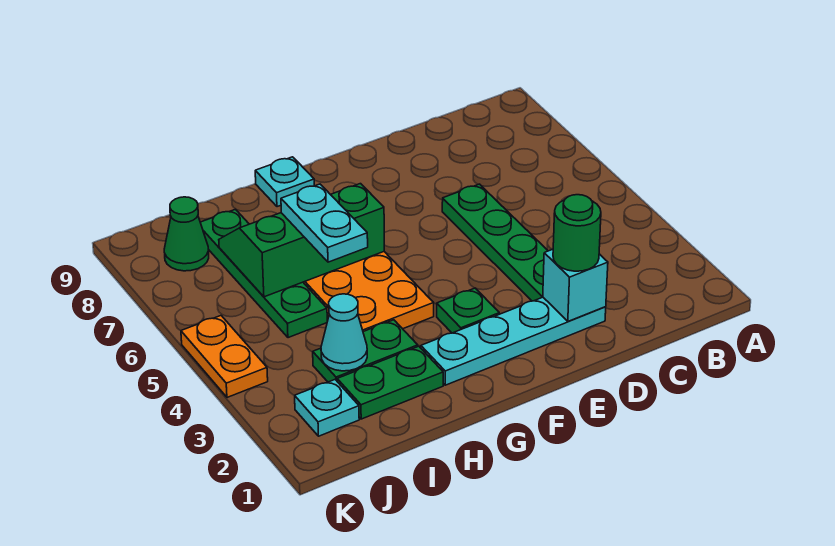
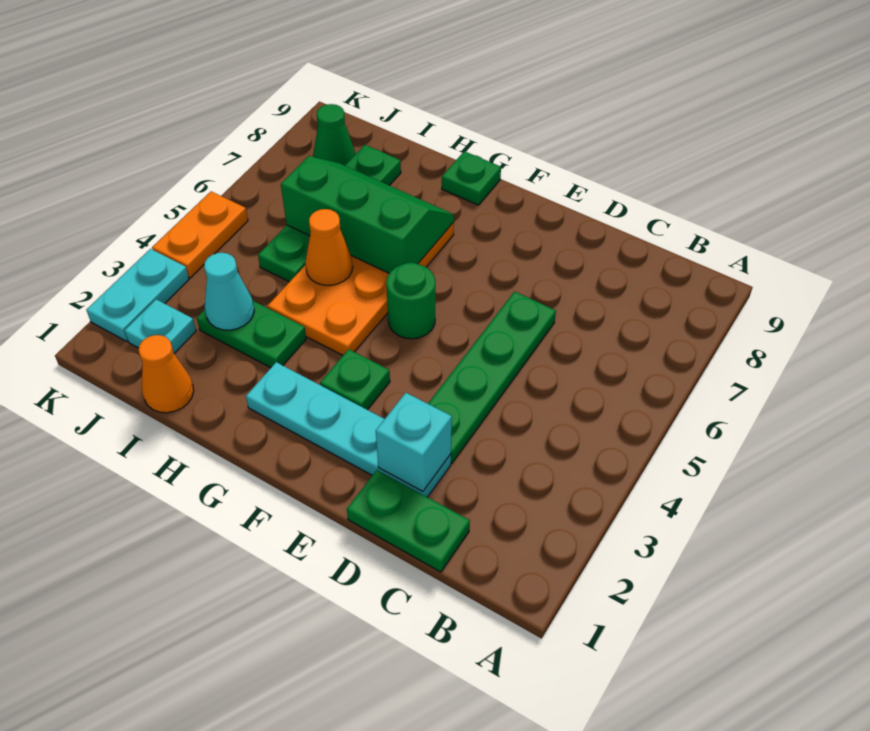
green 1x1 round brick [553,195,601,271] -> green 1x1 round brick moved to [386,263,435,339]
cyan 1x1 plate [255,157,314,207] -> green 1x1 plate [442,151,501,205]
green 1x2 plate [337,346,443,419] -> green 1x2 plate moved to [347,470,470,572]
none -> orange 1x1 cone [305,209,353,286]
cyan 1x2 plate [281,184,368,262] -> cyan 1x2 plate moved to [86,249,189,341]
none -> orange 1x1 cone [138,335,194,413]

